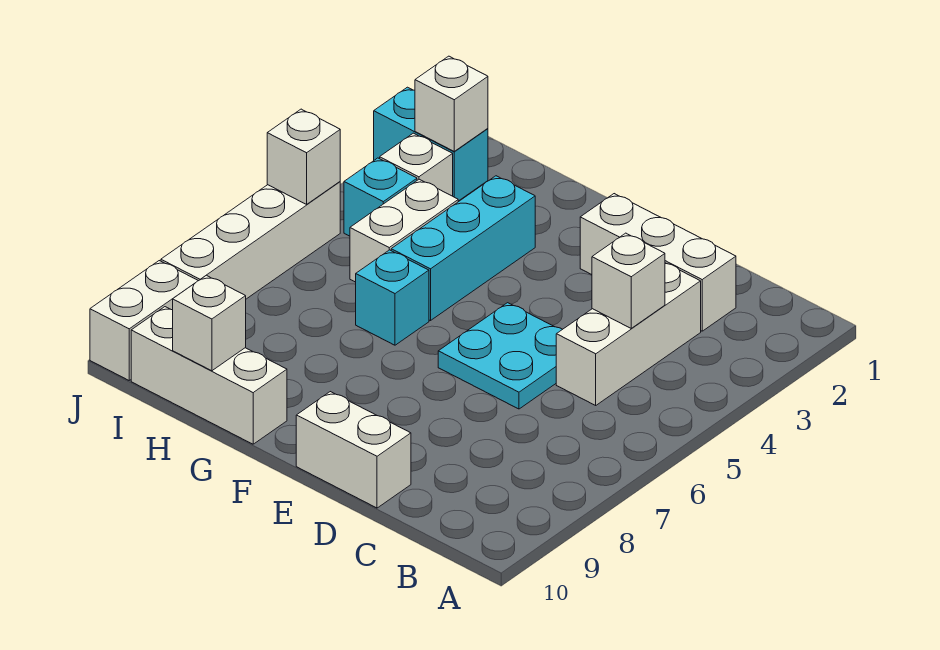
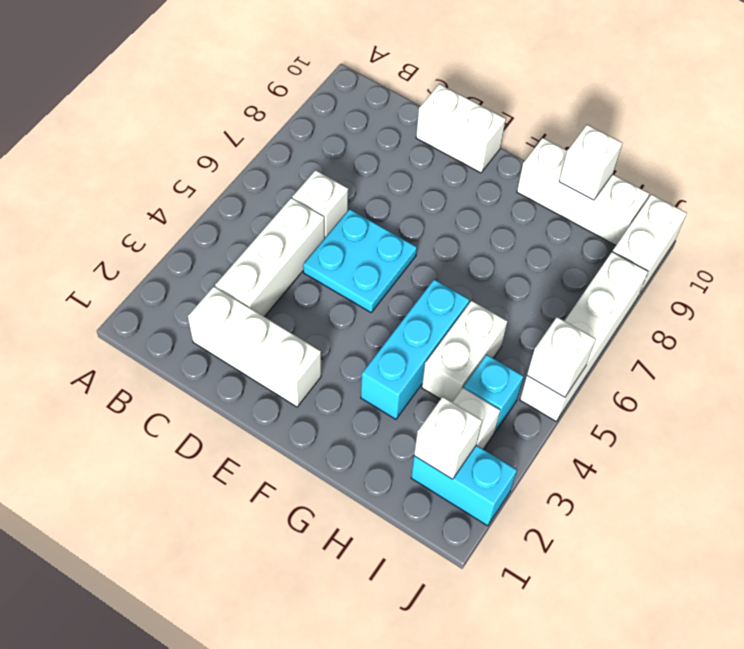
white 1x1 brick [592,233,665,329] -> white 1x1 brick moved to [292,170,348,238]
cyan 1x1 brick [356,250,429,345] -> none

